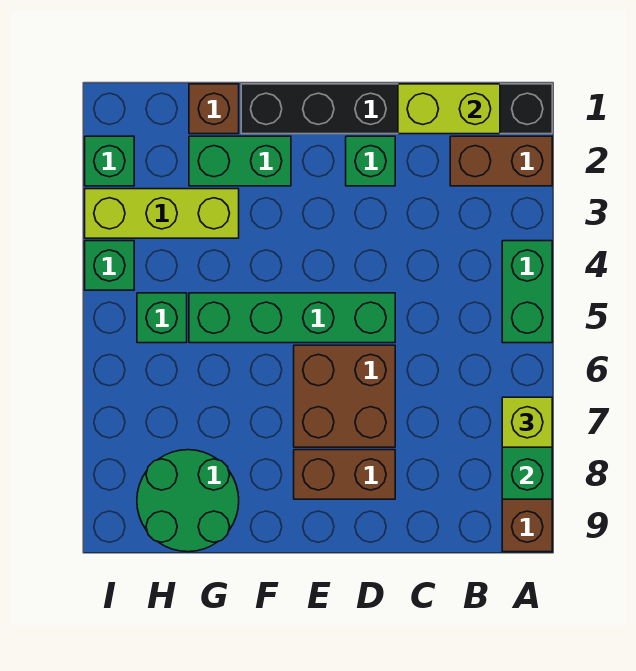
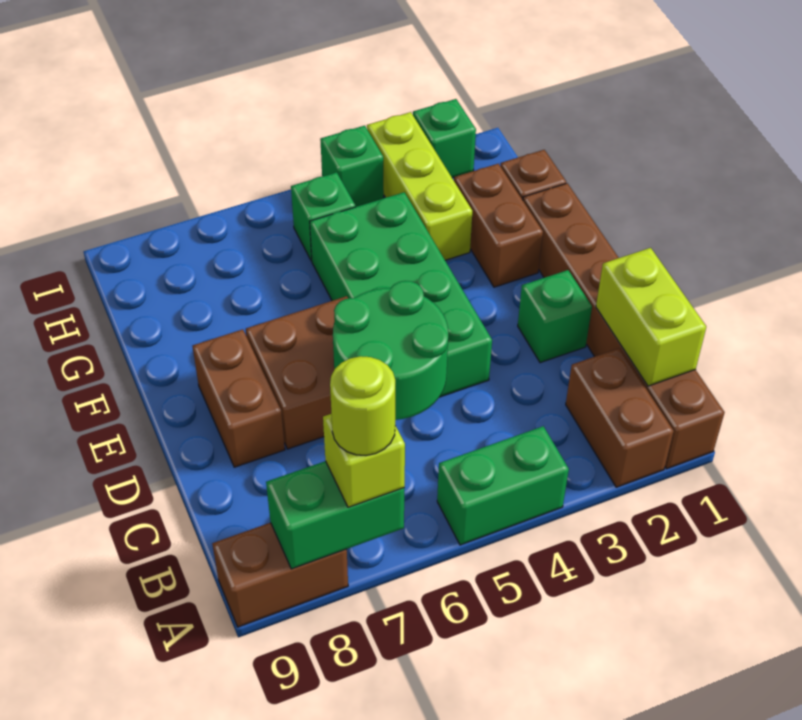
black 1x6 brick [241,84,552,134] -> brown 1x6 brick [523,183,725,469]
none -> lime 1x1 round brick [330,356,395,455]
green 1x4 brick [189,293,395,343] -> green 2x4 brick [310,192,492,397]
green 1x2 brick [189,136,291,186] -> brown 1x2 brick [454,164,543,287]
green 2x2 round brick [137,450,239,552] -> green 2x2 round brick moved to [333,281,448,420]

